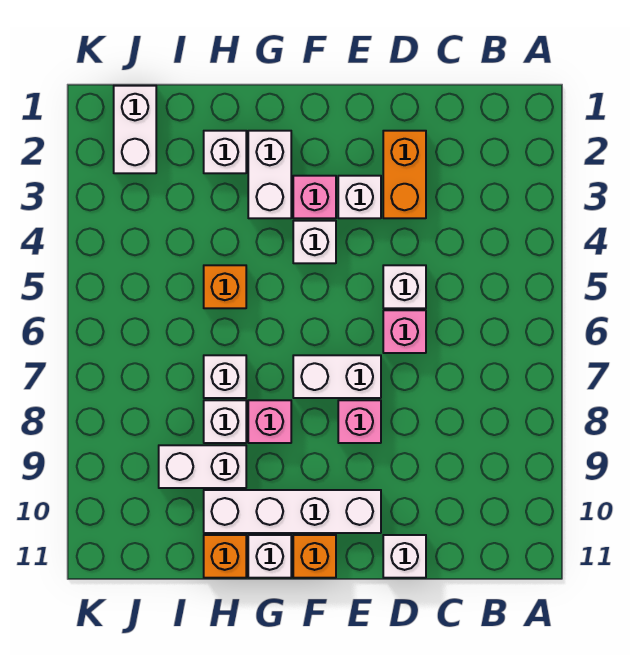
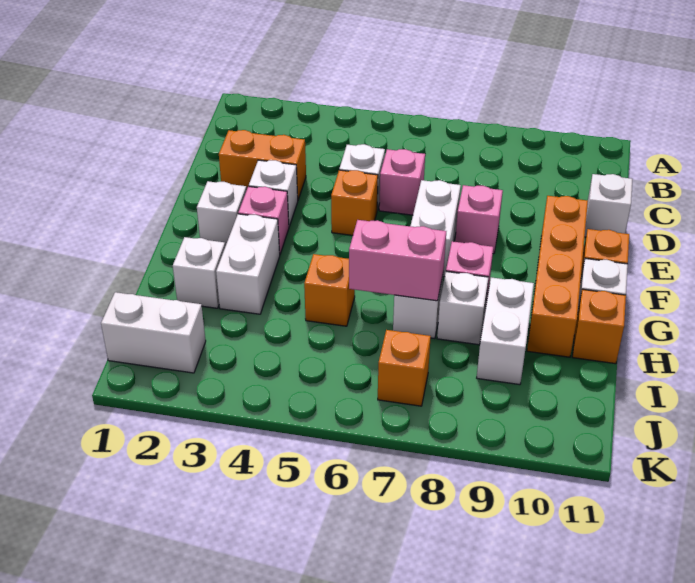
none -> orange 1x1 brick [331,170,378,235]
white 1x4 brick [204,490,381,533] -> orange 1x4 brick [527,196,588,357]
white 1x1 brick [293,221,336,263] -> white 1x1 brick moved to [197,181,246,246]
white 1x2 brick [248,131,291,218] -> white 1x2 brick turned to [216,214,280,314]
none -> pink 1x2 brick [349,220,446,301]
none -> orange 1x1 brick [378,330,431,406]

